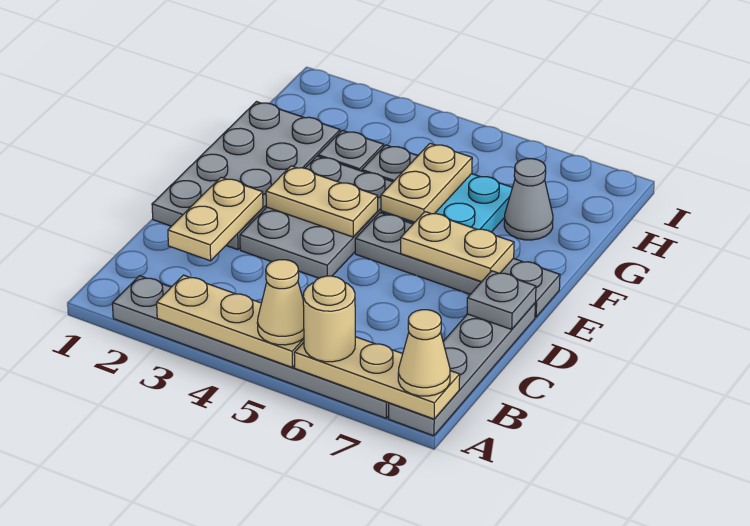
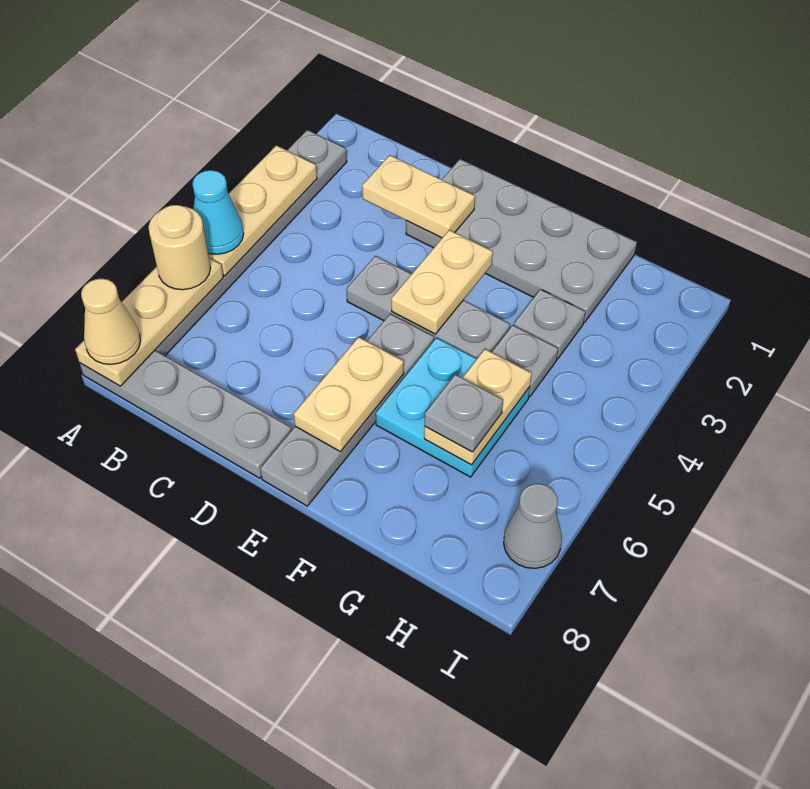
tan 1x1 cone [257,260,304,345] -> cyan 1x1 cone [192,170,244,254]
grey 2x3 plate [240,156,393,278] -> grey 1x3 plate [346,256,510,358]
grey 1x1 plate [467,271,536,329] -> grey 1x1 plate moved to [424,374,503,452]
tan 1x2 plate [381,143,472,222] -> tan 1x2 plate turned to [424,349,532,465]
grey 1x1 cone [504,159,553,240] -> grey 1x1 cone moved to [504,484,562,568]

